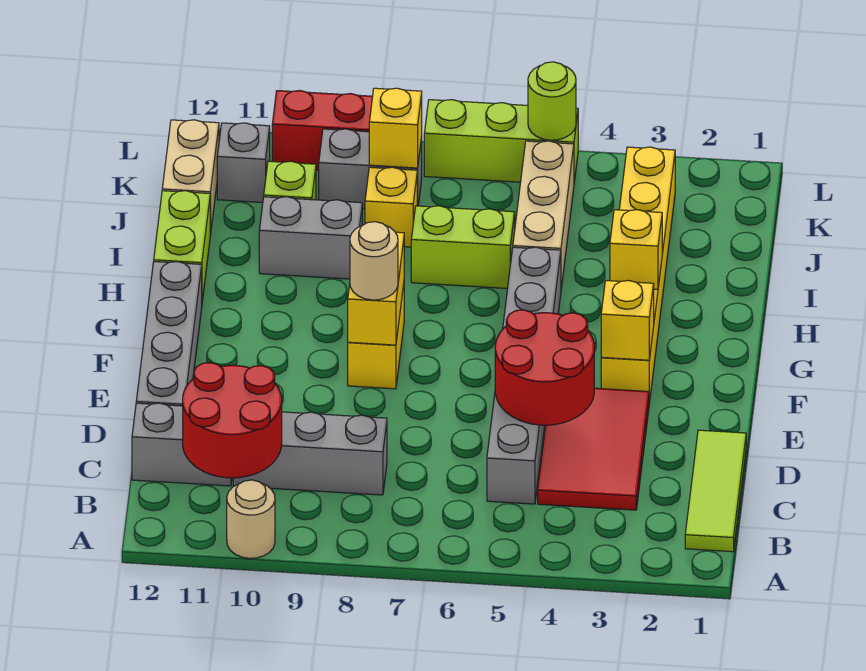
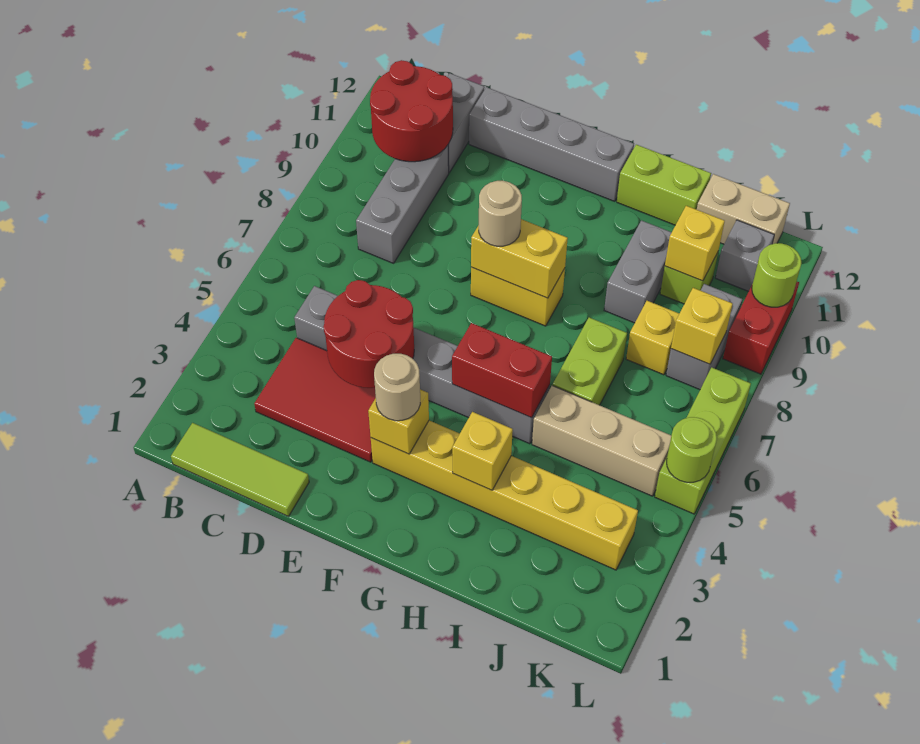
tan 1x1 round brick [227,480,275,558] -> tan 1x1 round brick moved to [374,354,420,421]
none -> red 1x2 brick [452,323,552,418]
none -> yellow 1x1 brick [665,206,725,281]
none -> lime 1x1 round brick [752,243,801,307]

